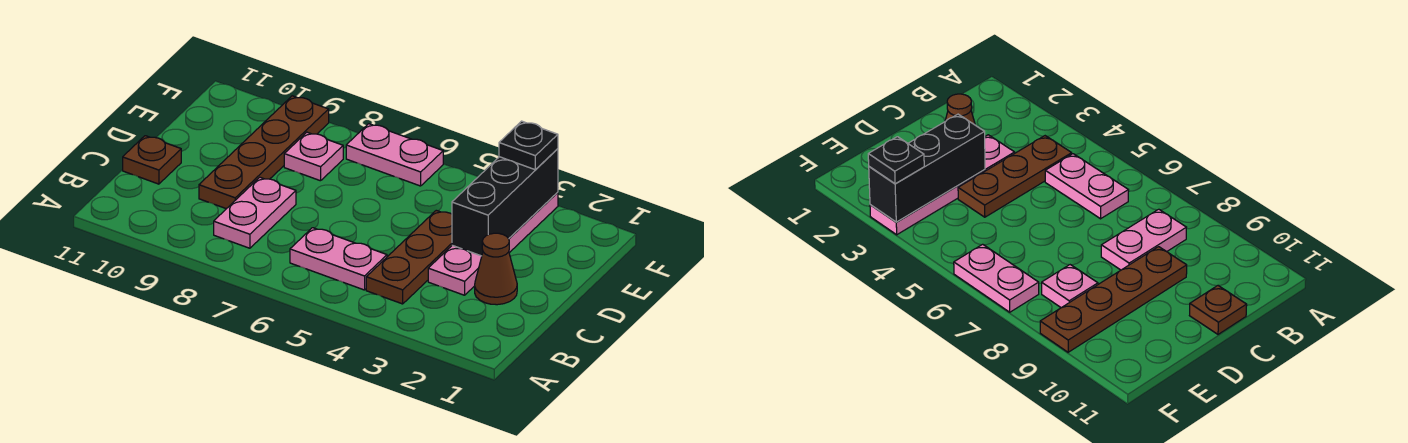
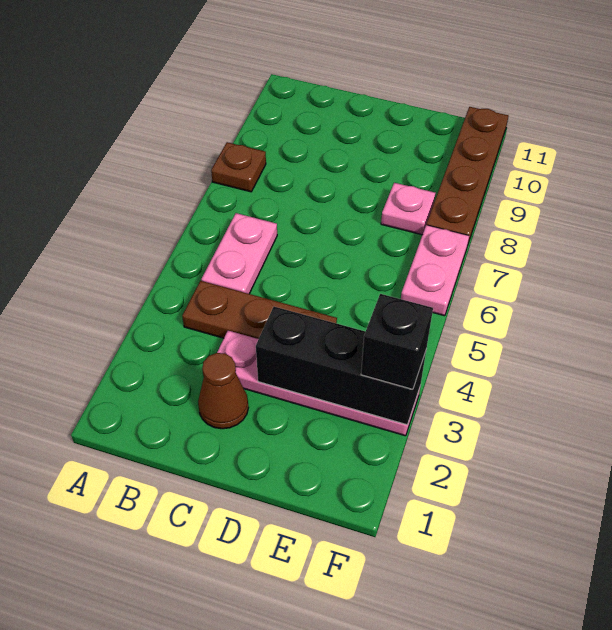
pink 1x2 plate [214,177,296,248] -> none
brown 1x4 plate [199,96,329,209] -> brown 1x4 plate turned to [427,107,508,243]
brown 1x1 plate [123,136,181,184] -> brown 1x1 plate moved to [211,142,266,192]
black 1x1 plate [499,121,558,170] -> black 1x1 brick [361,294,433,389]

